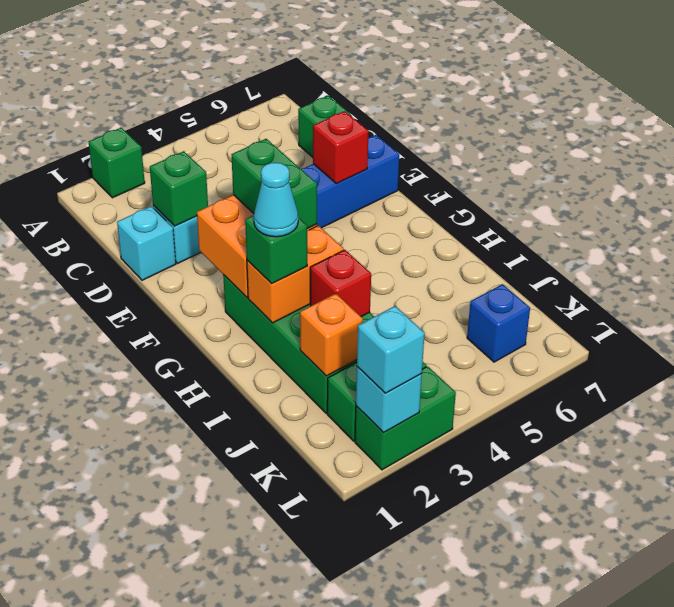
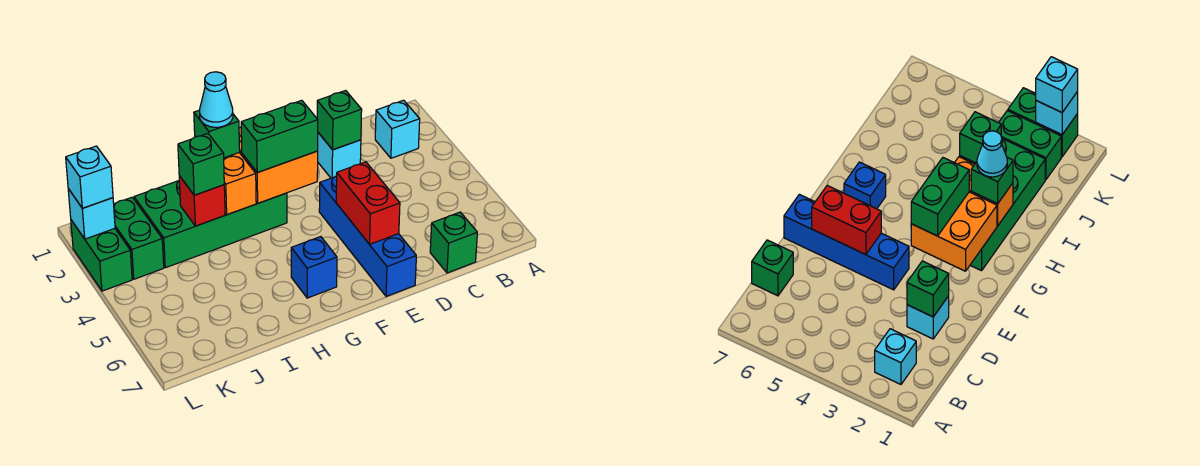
green 1x1 brick [89,128,145,198] -> green 1x1 brick moved to [178,134,224,195]
cyan 1x1 brick [117,206,176,280] -> cyan 1x1 brick moved to [375,100,420,158]
red 1x1 brick [313,111,369,183] -> red 1x2 brick [336,162,400,244]
orange 1x1 brick [300,294,363,376] -> none
blue 1x1 brick [467,284,530,362] -> blue 1x1 brick moved to [291,237,337,298]

